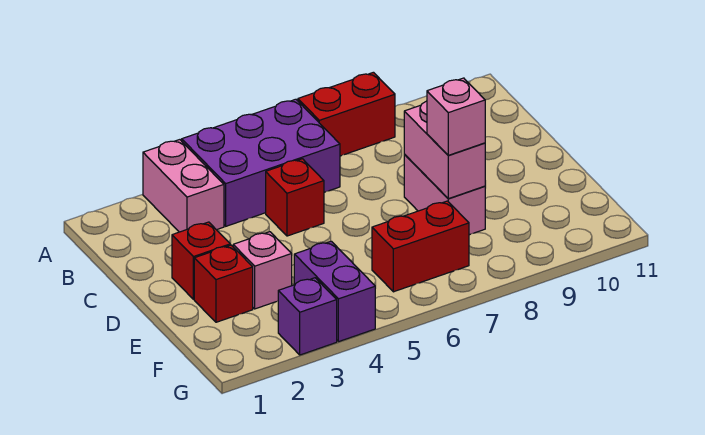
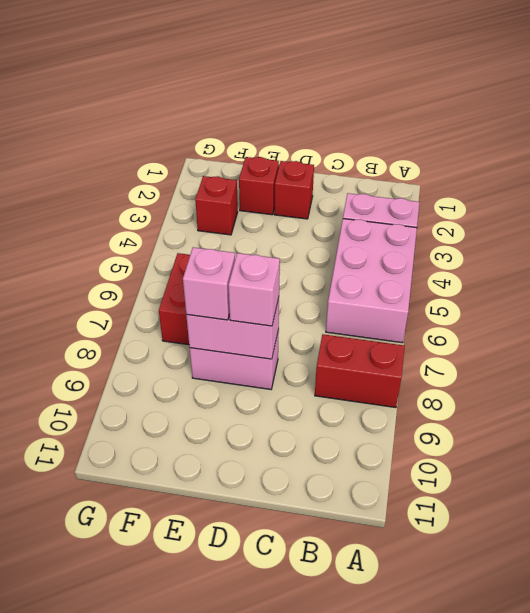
purple 2x3 brick [182,99,340,226] -> pink 2x3 brick [326,219,417,343]
red 1x2 brick [298,72,395,156] -> red 1x2 brick turned to [315,334,405,408]
red 1x1 brick [266,159,324,236] -> red 1x1 brick moved to [195,176,238,235]
pink 1x1 brick [233,232,292,309] -> pink 1x1 brick moved to [228,253,280,326]
purple 1x2 brick [294,241,375,342] -> none
purple 1x1 brick [278,278,337,355] -> none

